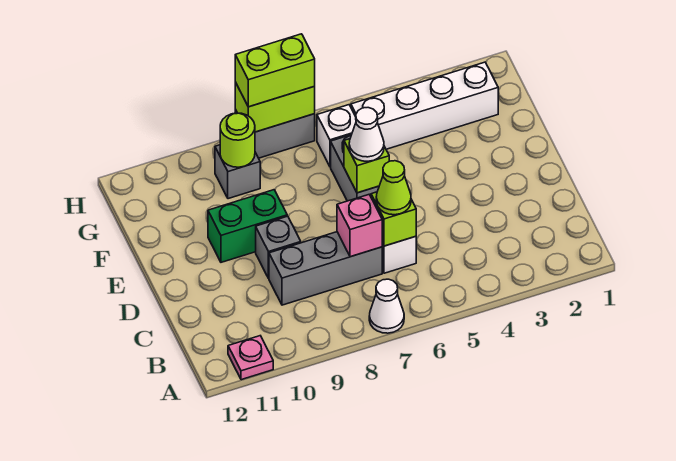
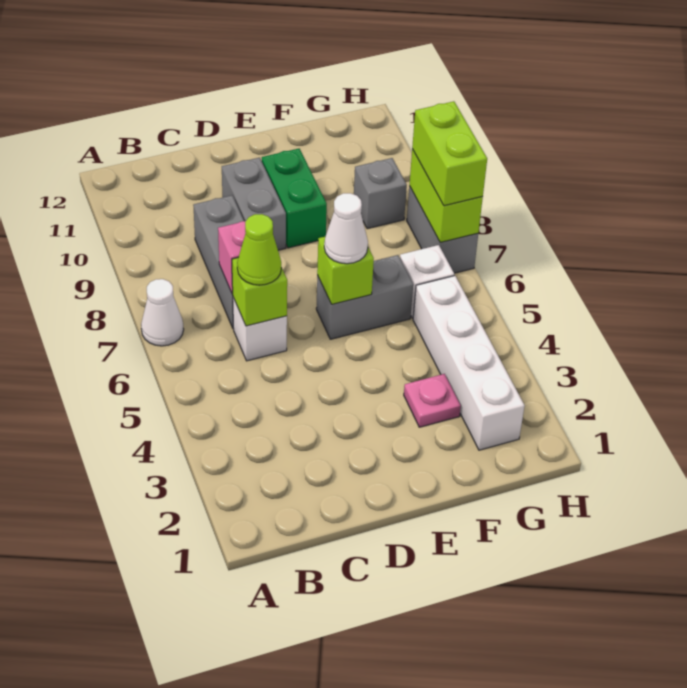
pink 1x1 plate [228,336,273,380] -> pink 1x1 plate moved to [404,374,461,427]
grey 1x1 brick [256,216,301,278] -> grey 1x2 brick [222,158,286,250]
lime 1x1 round brick [220,113,255,167] -> none

